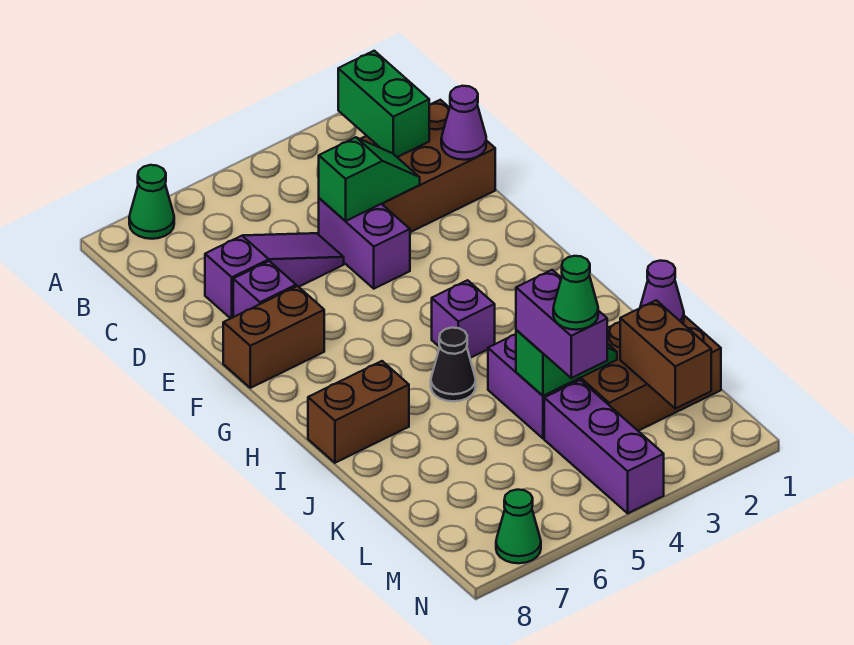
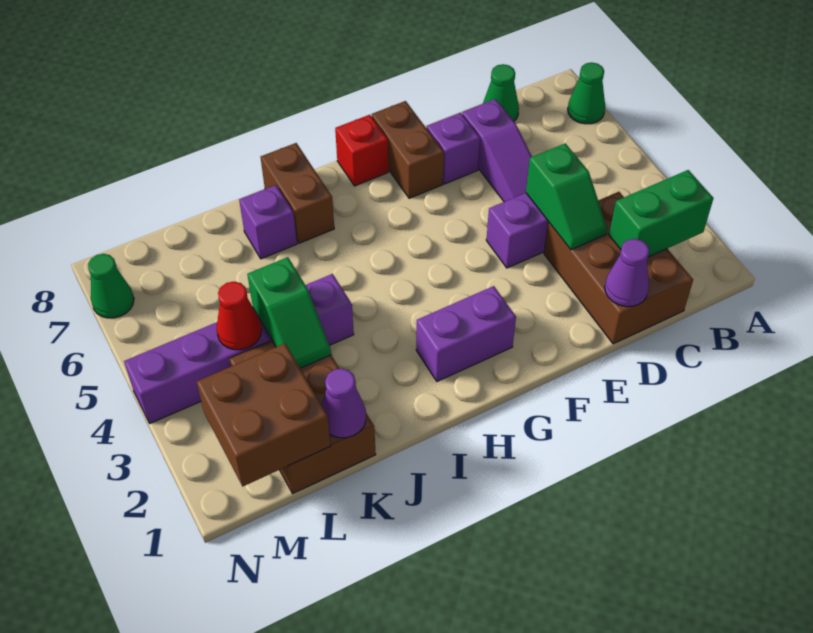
none -> red 1x1 brick [335,115,388,186]
purple 1x1 brick [432,280,495,358] -> purple 1x1 brick moved to [239,185,297,259]
black 1x1 cone [431,328,476,401] -> none
purple 1x2 brick [516,270,607,378] -> purple 1x2 brick moved to [416,286,516,382]
brown 1x2 brick [620,300,711,409] -> brown 2x2 brick [197,344,331,486]
none -> red 1x1 cone [217,282,262,350]
green 1x1 cone [553,256,598,330] -> green 1x1 cone moved to [483,64,519,121]

